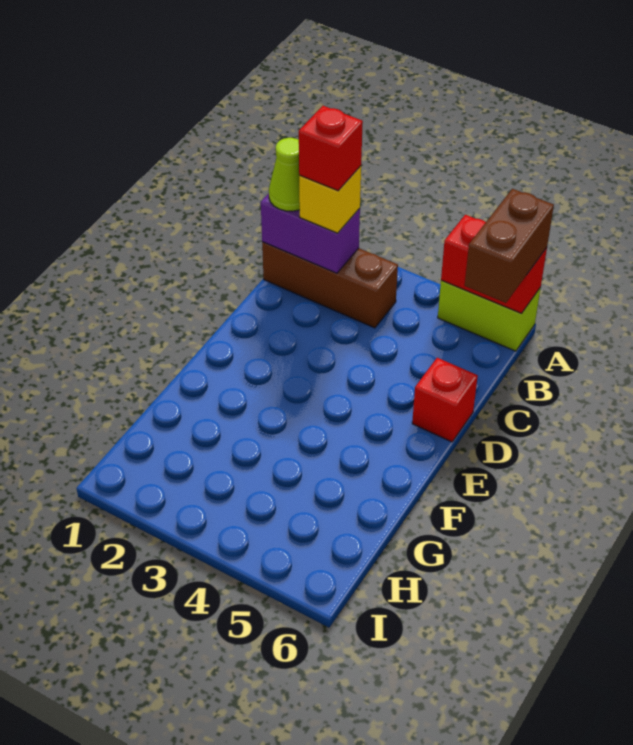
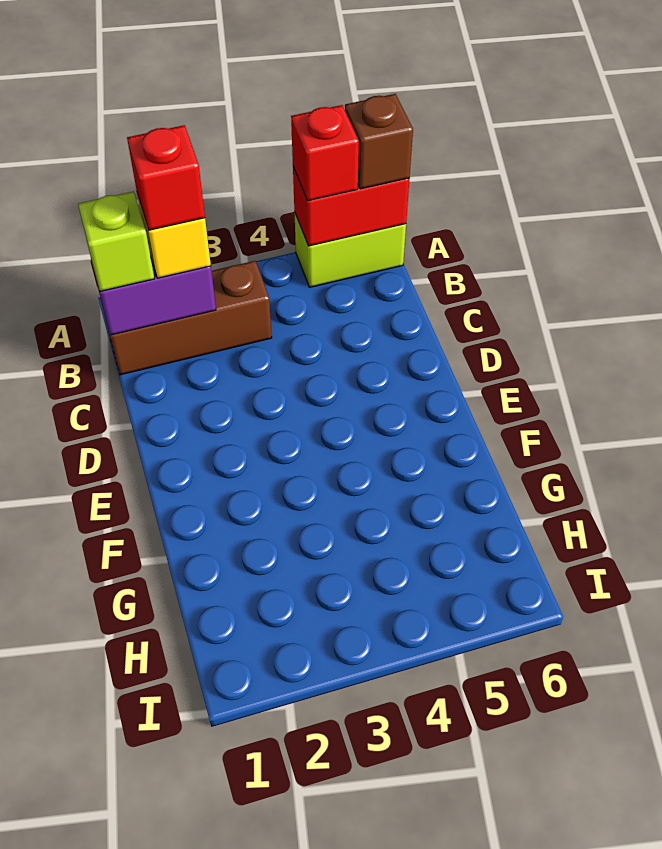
brown 1x2 brick [465,189,554,303] -> brown 1x1 brick [345,94,413,189]
lime 1x1 cone [269,138,300,211] -> lime 1x1 brick [78,192,154,291]
red 1x1 brick [412,358,478,442] -> red 1x1 brick moved to [291,105,359,201]

